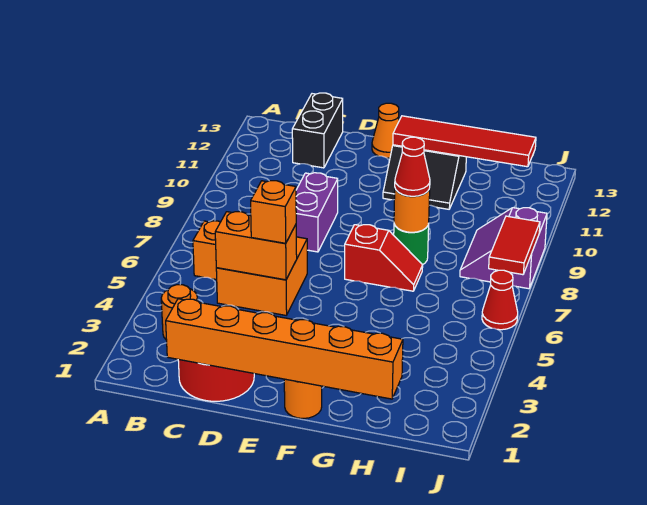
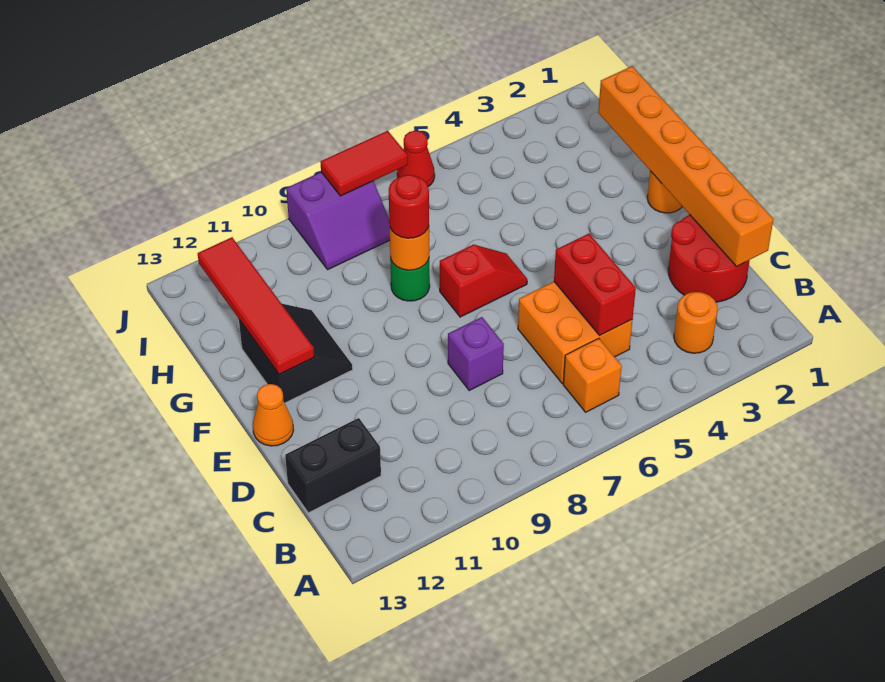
orange 1x2 brick [215,212,297,280] -> red 1x2 brick [554,234,636,335]
orange 1x1 brick [251,181,296,243] -> none
purple 1x2 brick [296,173,338,252] -> purple 1x1 brick [448,317,504,391]
red 1x2 slope [345,225,423,291] -> red 1x2 slope turned to [440,245,527,317]
red 1x1 cone [395,137,430,196] -> red 1x1 round brick [389,175,429,238]

